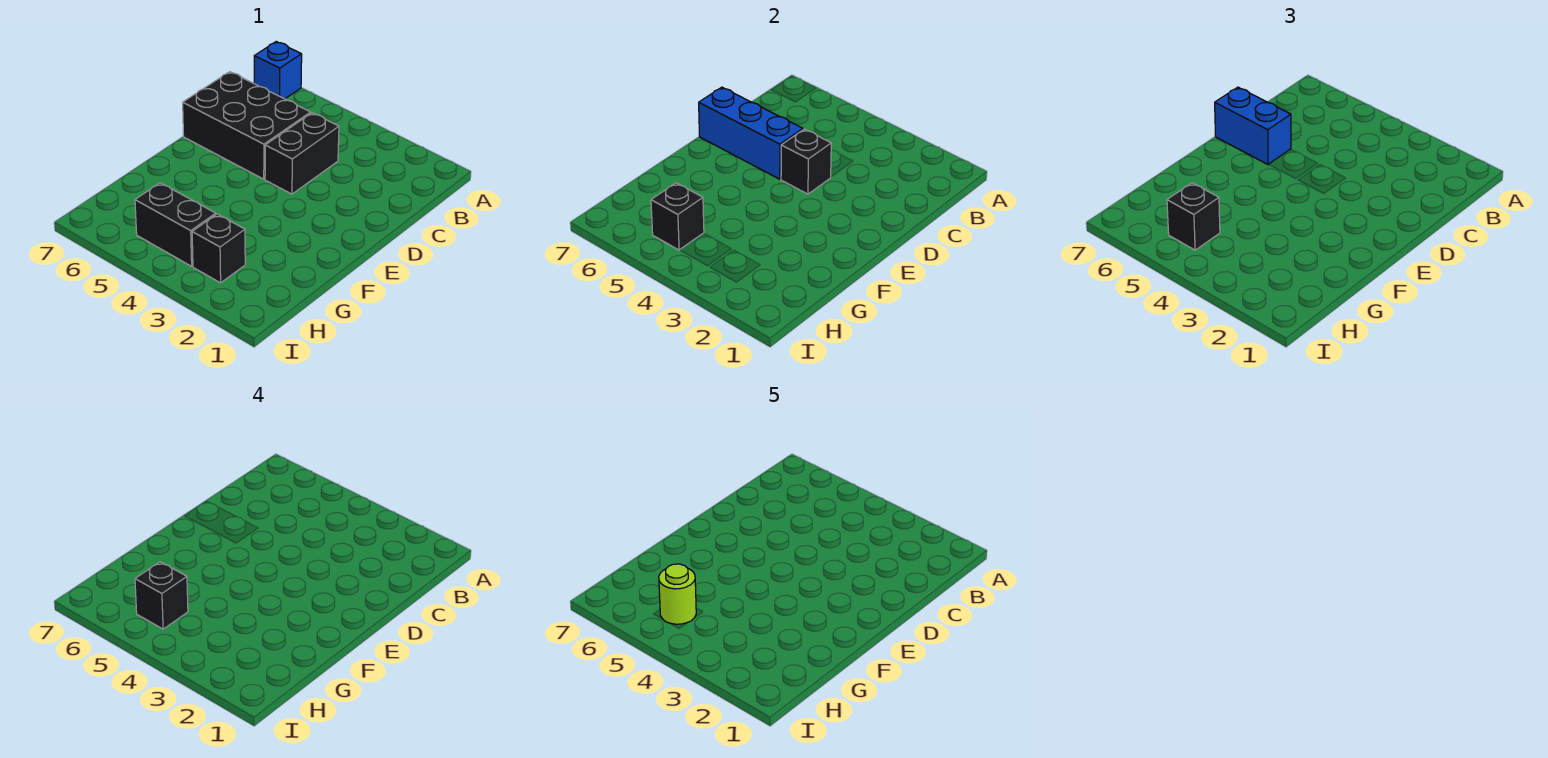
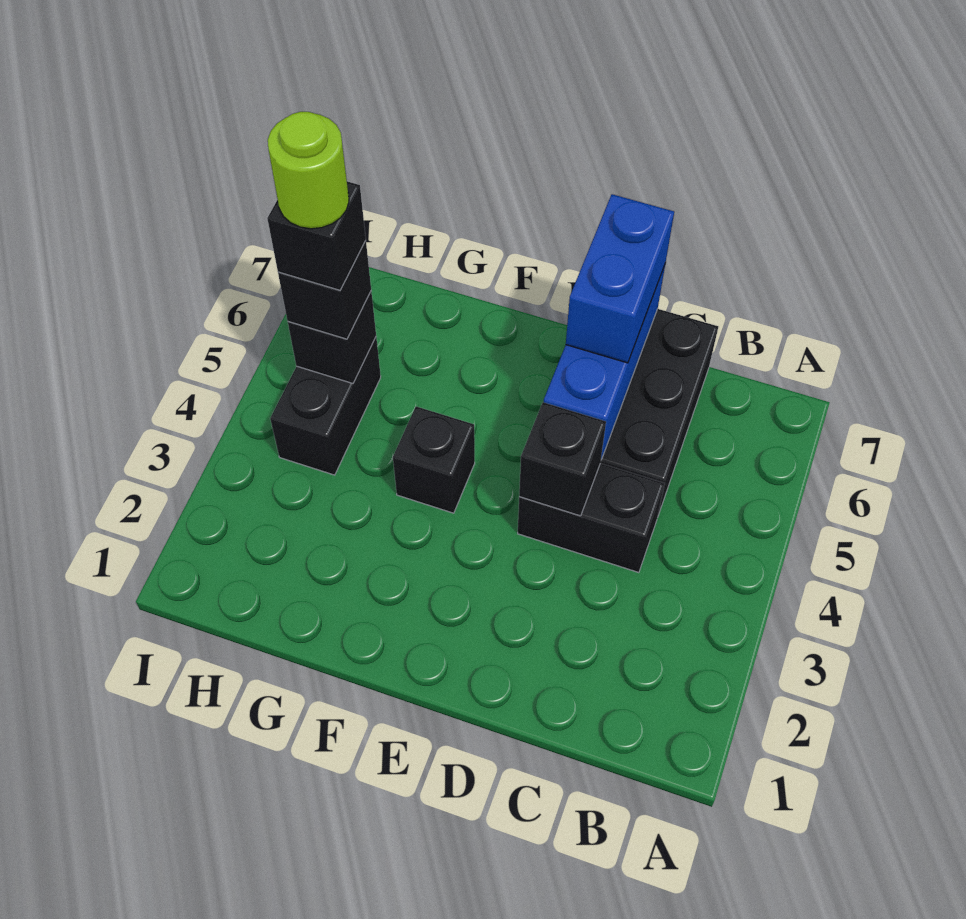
blue 1x1 brick [254,42,302,99] -> none
black 1x1 brick [192,214,245,283] -> black 1x1 brick moved to [393,406,475,513]

